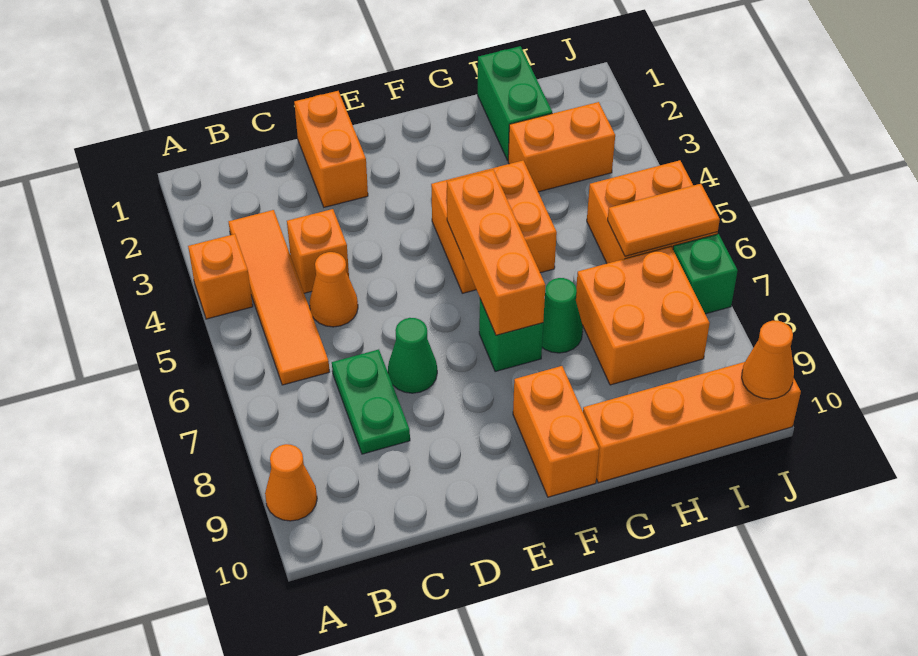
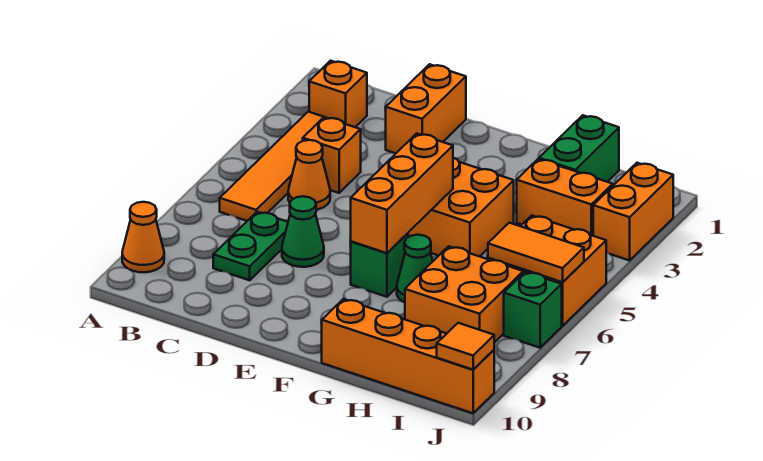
orange 1x1 brick [188,234,253,319] -> orange 1x1 brick moved to [309,61,367,127]
orange 1x2 brick [513,366,599,497] -> orange 1x2 brick moved to [593,163,673,260]
orange 1x1 cone [742,321,794,399] -> orange 1x1 tile [437,323,494,370]

